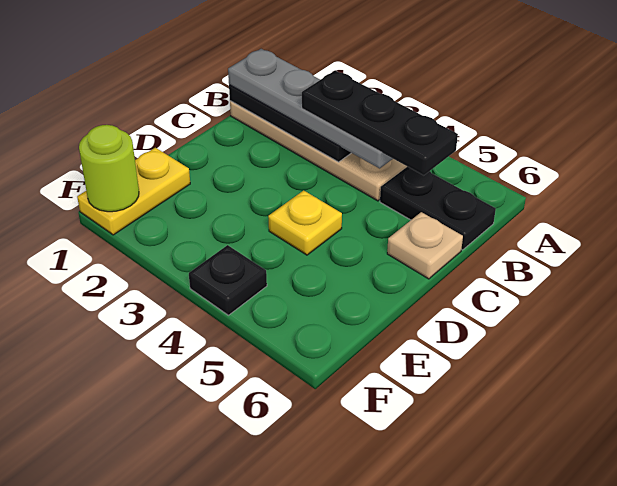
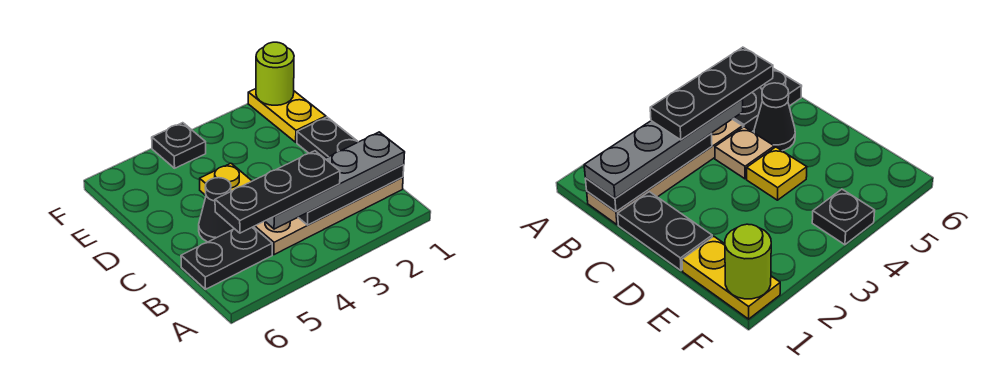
none -> black 1x2 plate [297,117,358,158]
none -> black 1x1 cone [199,178,234,242]
tan 1x1 plate [387,212,463,279] -> tan 1x1 plate moved to [715,127,774,179]

